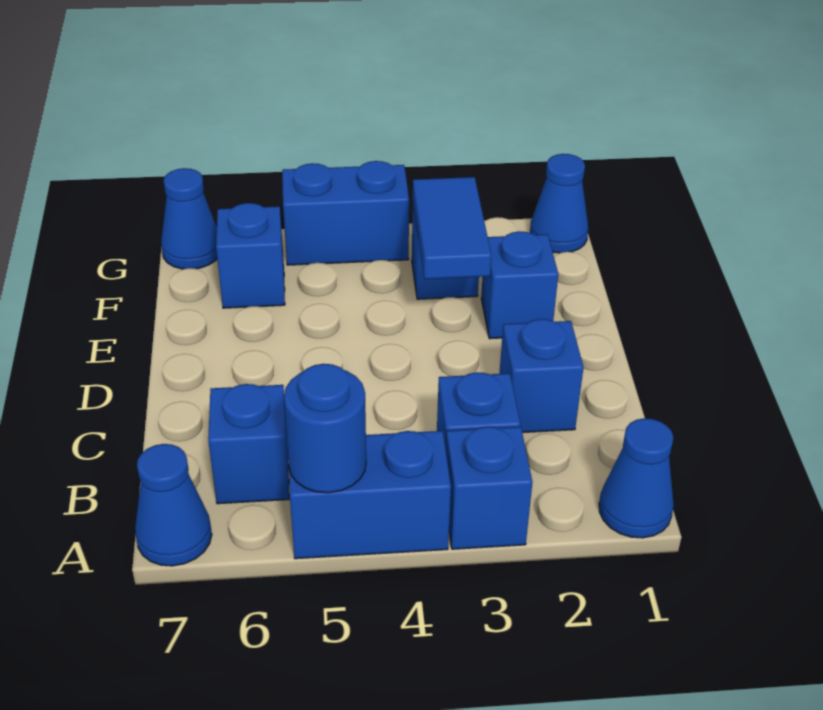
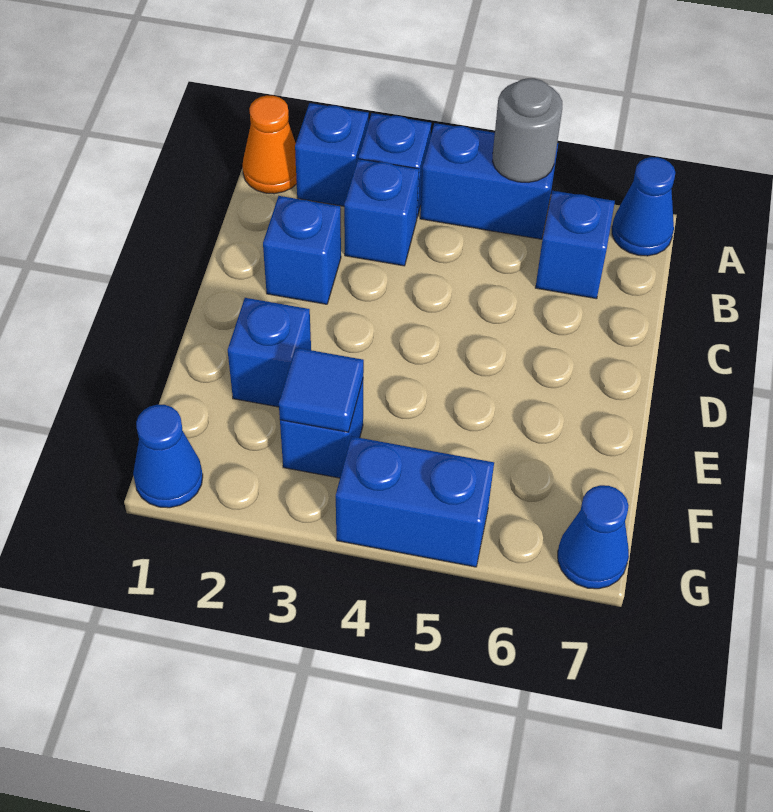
blue 1x1 cone [599,418,674,538] -> orange 1x1 cone [243,95,297,194]
blue 1x1 round brick [284,364,366,493] -> grey 1x1 round brick [493,78,562,182]
blue 1x2 tile [413,177,491,279] -> blue 1x1 tile [279,348,364,432]
blue 1x1 brick [216,203,285,308] -> blue 1x1 brick moved to [295,103,369,206]

